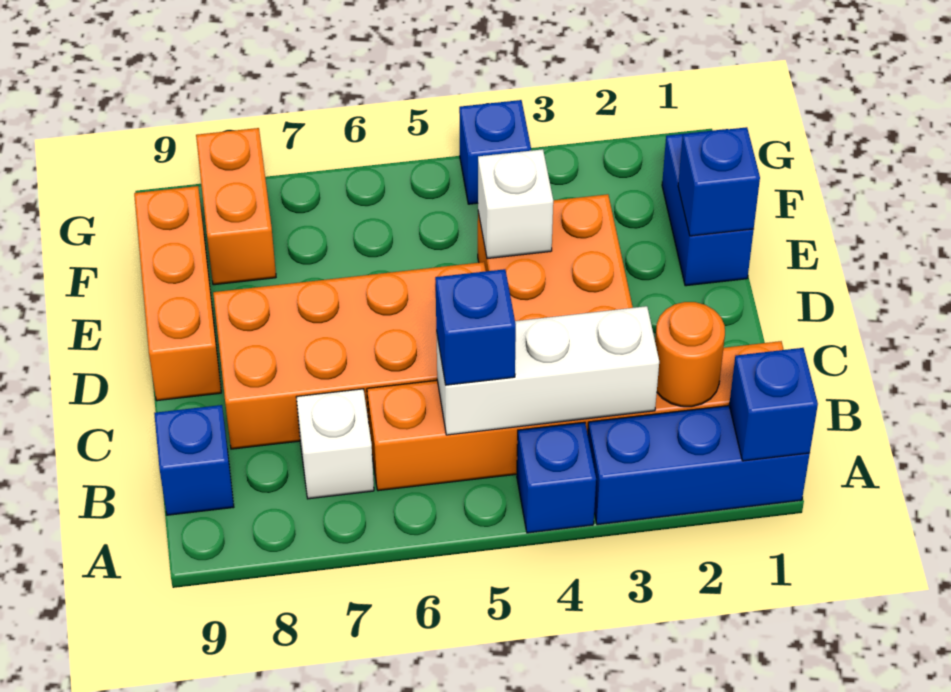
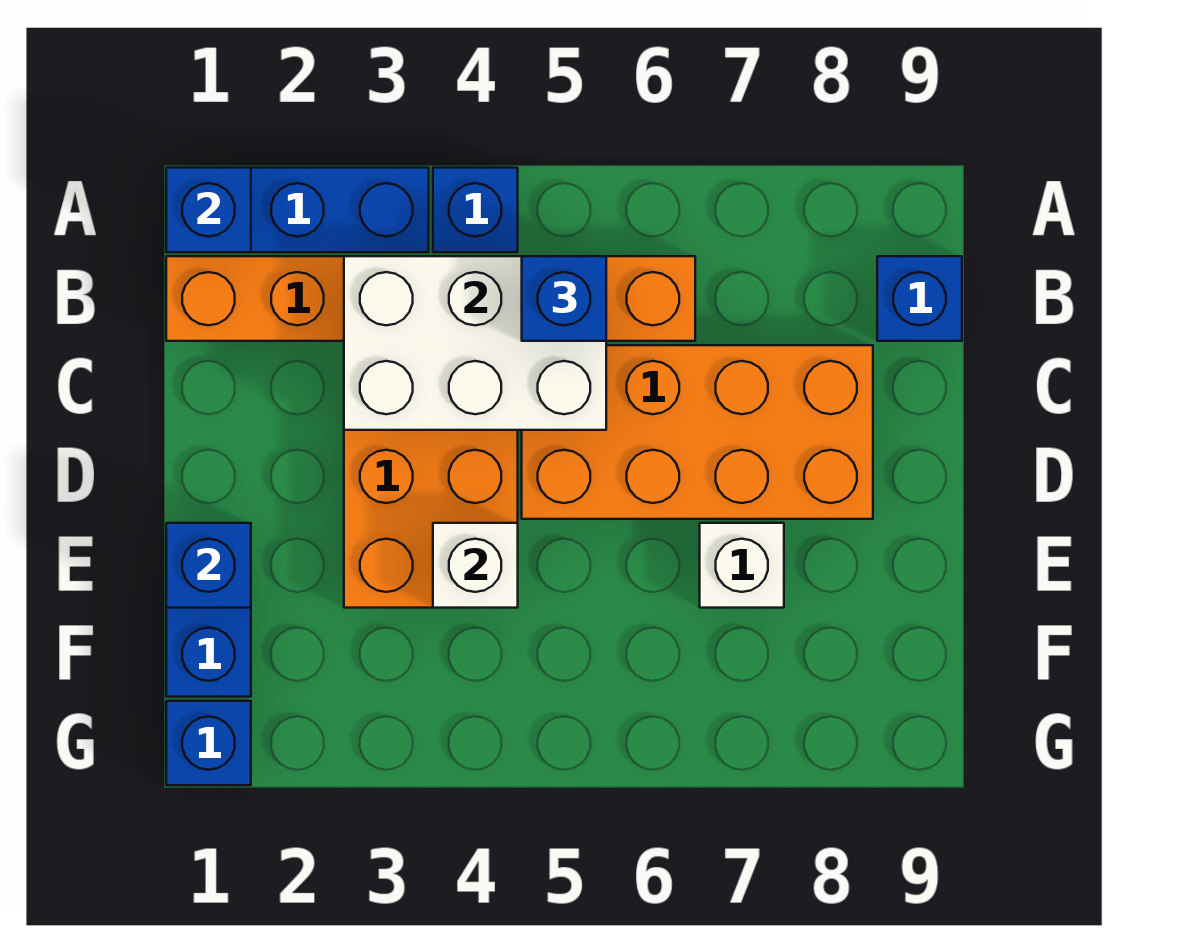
orange 1x1 round brick [655,302,725,407] -> none
white 1x3 brick [436,306,659,435] -> white 2x3 brick [344,256,606,430]
white 1x1 brick [296,389,374,499] -> white 1x1 brick moved to [700,523,784,608]
orange 1x3 brick [134,186,221,401] -> none
orange 1x2 brick [196,128,276,285] -> none
blue 1x1 brick [459,100,531,204] -> blue 1x1 brick moved to [166,701,251,785]

